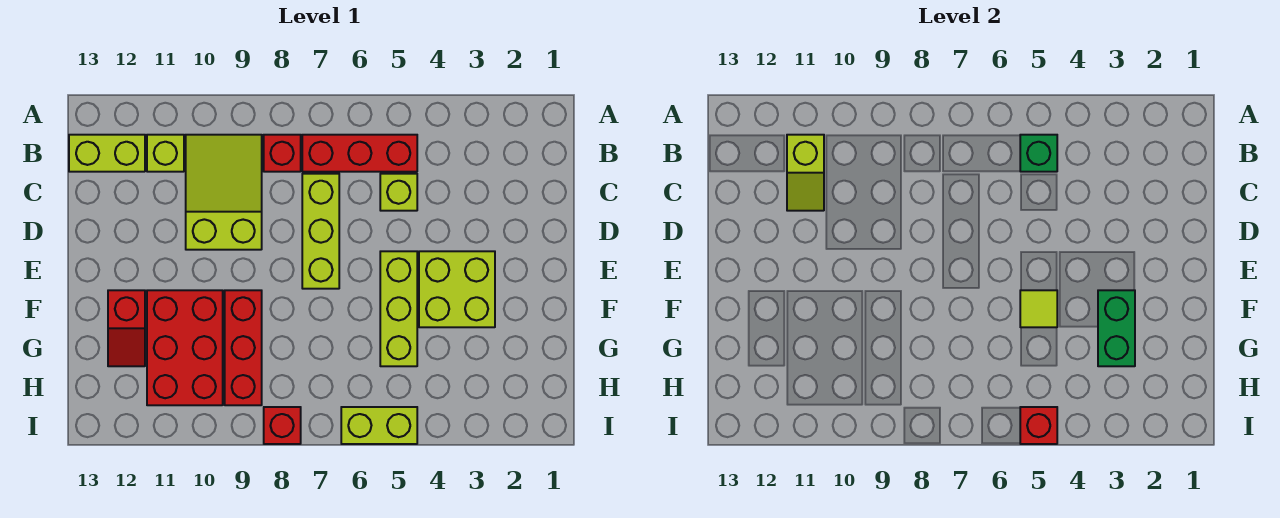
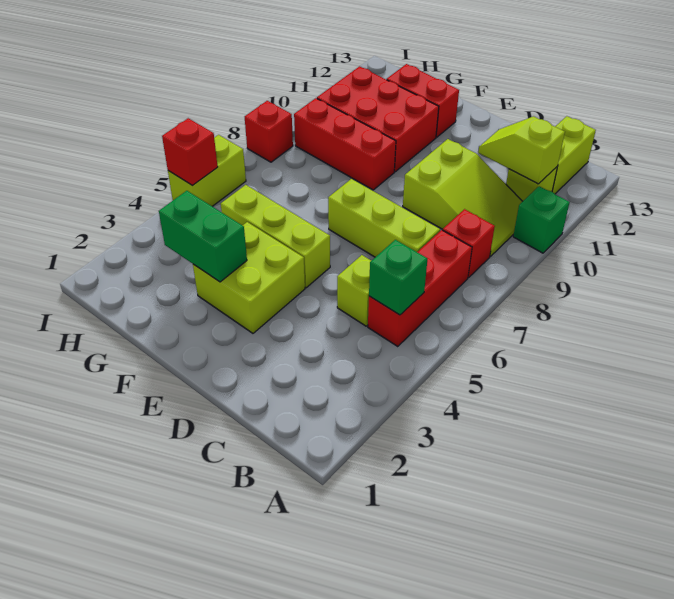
none -> green 1x1 brick [513,186,570,253]
lime 1x1 tile [1020,290,1057,327] -> none
red 1x2 slope [108,290,145,366] -> red 1x2 brick [387,64,459,137]

